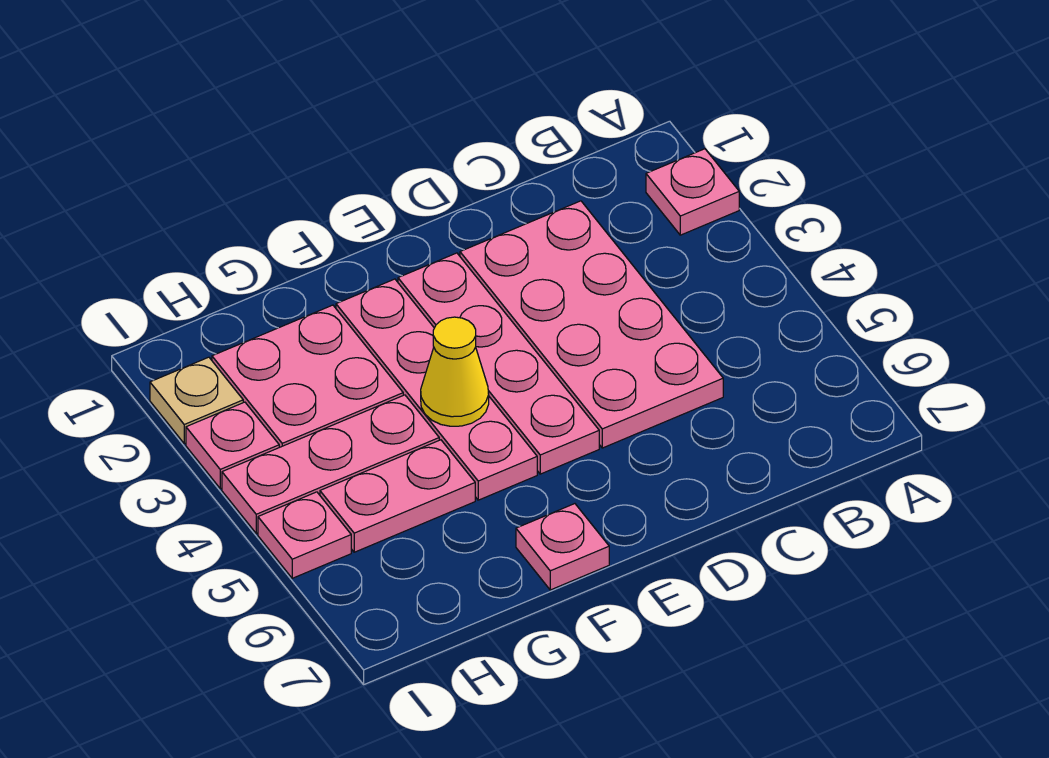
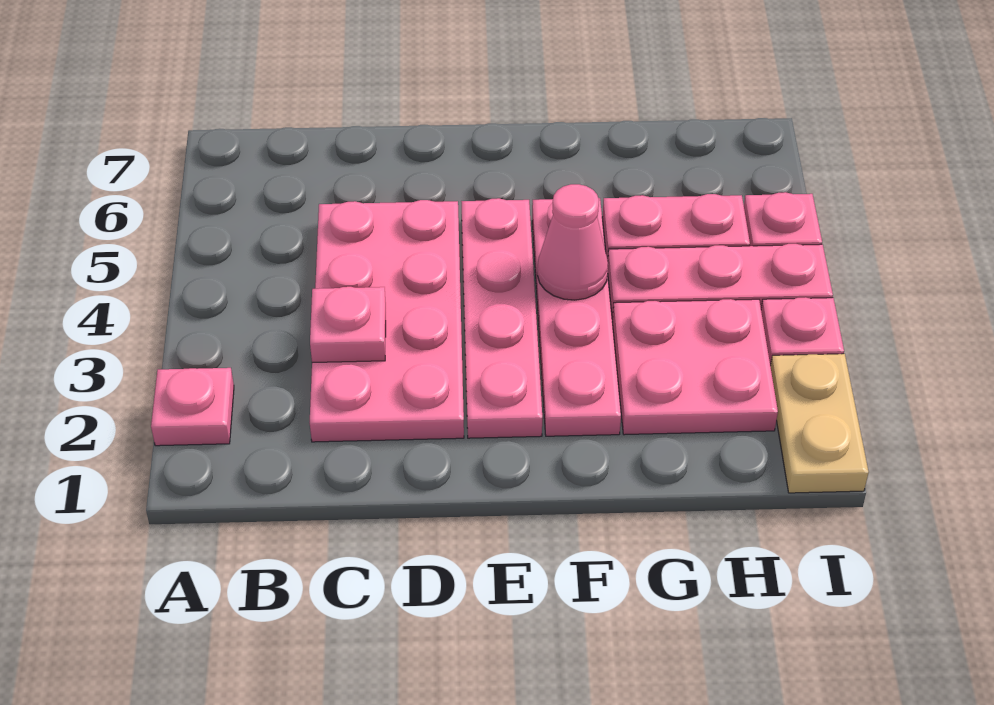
yellow 1x1 cone [421,317,489,426] -> pink 1x1 cone [537,184,608,300]
pink 1x1 plate [516,504,609,590] -> pink 1x1 plate moved to [310,287,386,363]
tan 1x1 plate [150,357,243,444] -> tan 1x2 plate [770,354,869,493]

